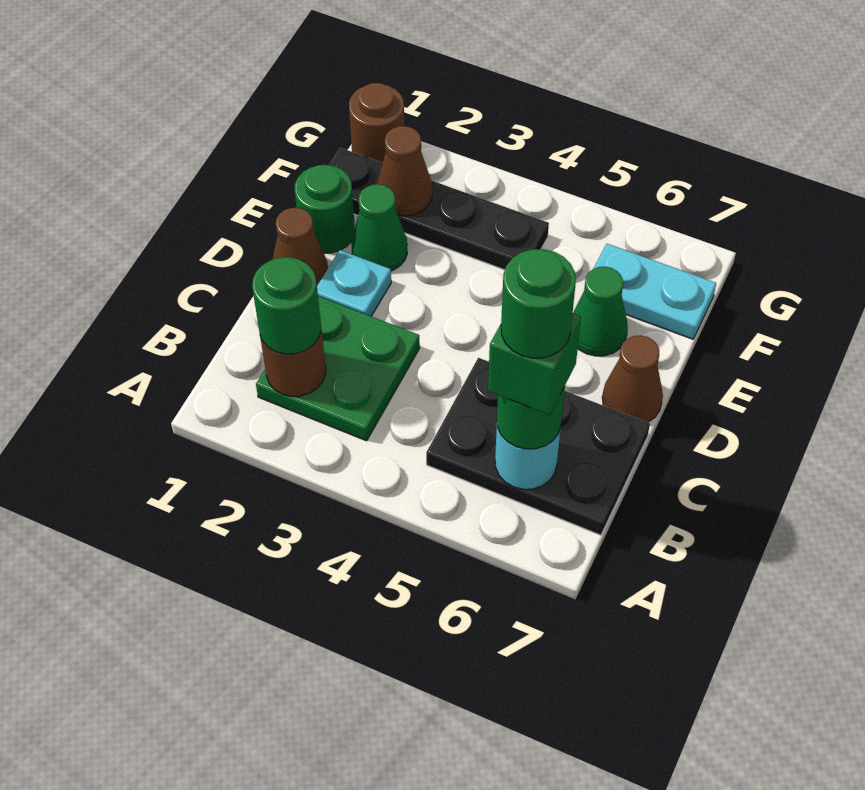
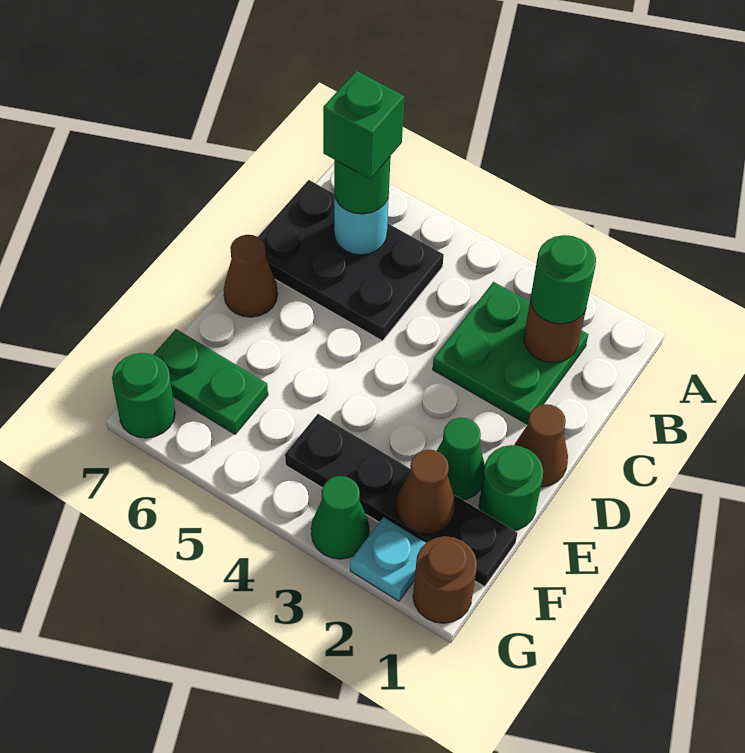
green 1x1 round brick [501,249,576,358] -> green 1x1 round brick moved to [112,353,175,438]
cyan 1x1 plate [317,250,391,316] -> cyan 1x1 plate moved to [350,517,426,601]
green 1x1 cone [573,267,628,356] -> green 1x1 cone moved to [311,476,369,559]
cyan 1x2 plate [584,244,716,339] -> green 1x2 plate [153,329,268,434]

